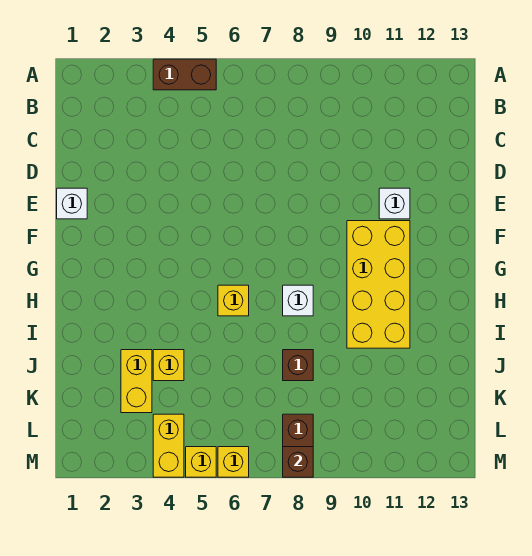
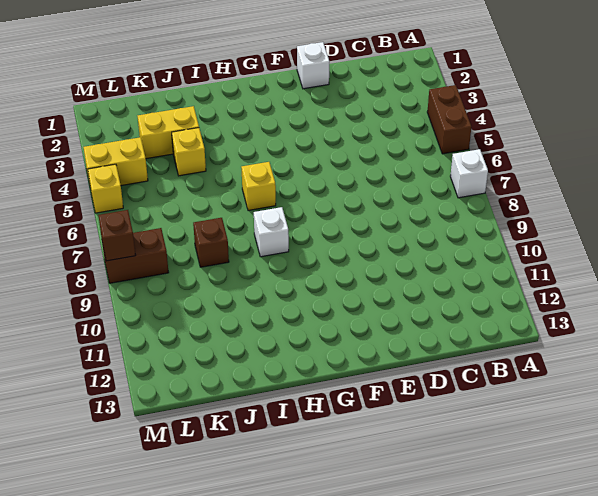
white 1x1 brick [379,188,410,219] -> white 1x1 brick moved to [450,149,488,198]
yellow 2x4 brick [347,221,410,348] -> none
yellow 1x1 brick [218,447,249,477] -> none

